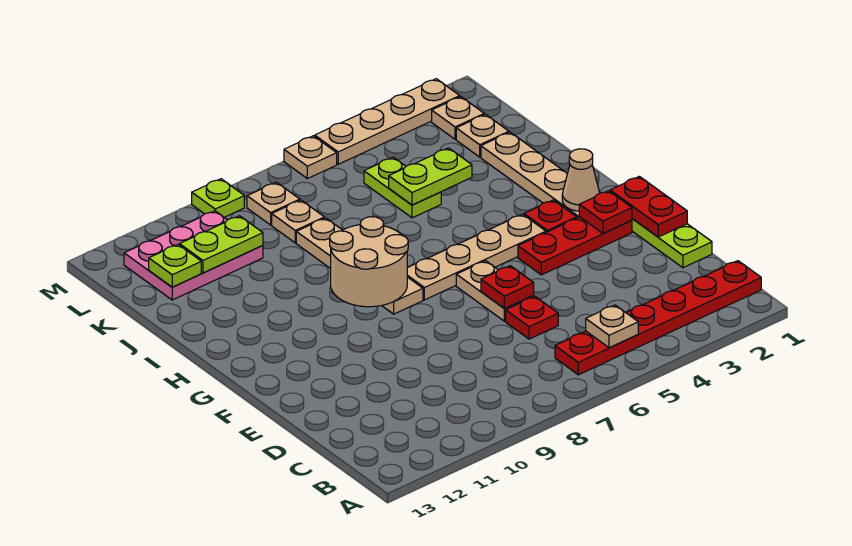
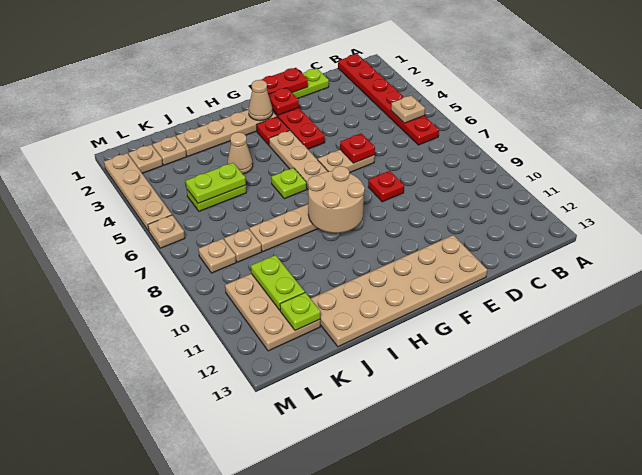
red 1x1 plate [506,296,558,339] -> red 1x1 plate moved to [368,171,404,202]
none -> tan 2x6 plate [310,235,487,347]
none -> tan 1x1 cone [228,132,253,174]
lime 1x2 plate [389,148,472,205] -> lime 1x2 plate turned to [186,163,246,204]
pink 2x3 plate [124,211,263,300] -> tan 2x3 plate [225,274,320,351]
lime 1x1 plate [192,179,244,217] -> lime 1x1 plate moved to [271,168,307,199]

